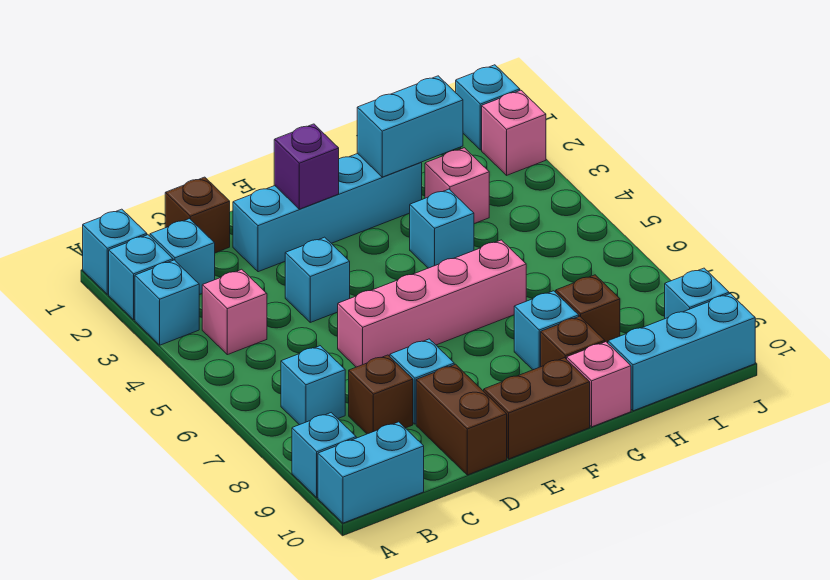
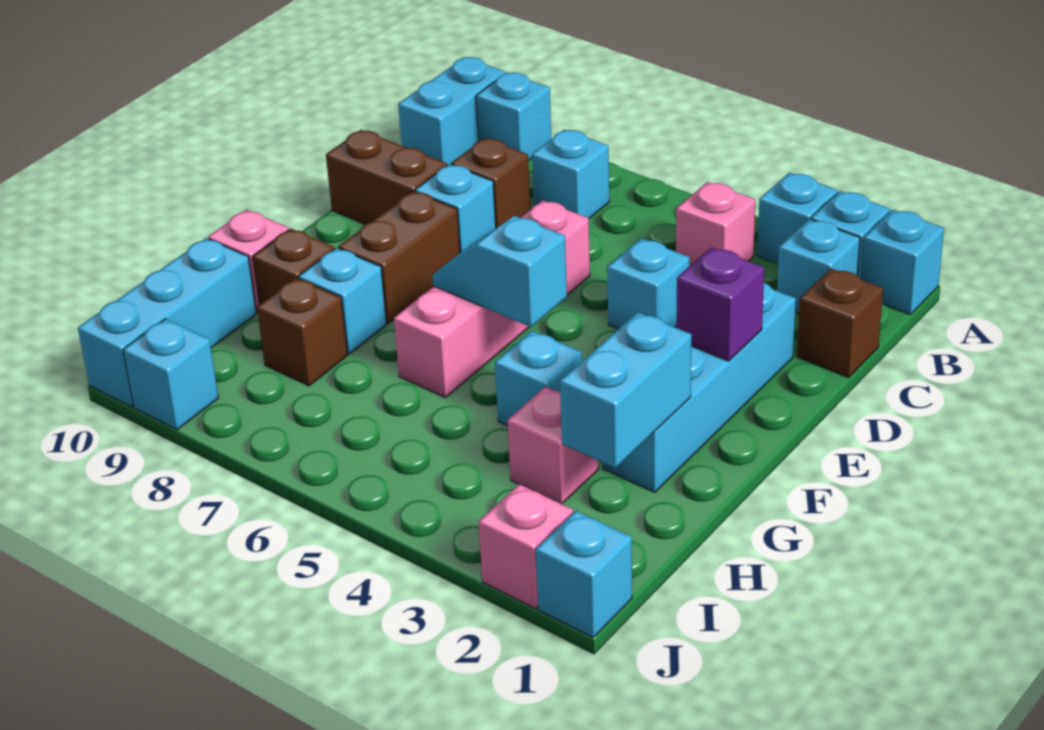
brown 1x2 brick [484,358,590,459] -> brown 1x2 brick moved to [339,191,460,323]
none -> cyan 1x2 slope [432,216,567,327]

